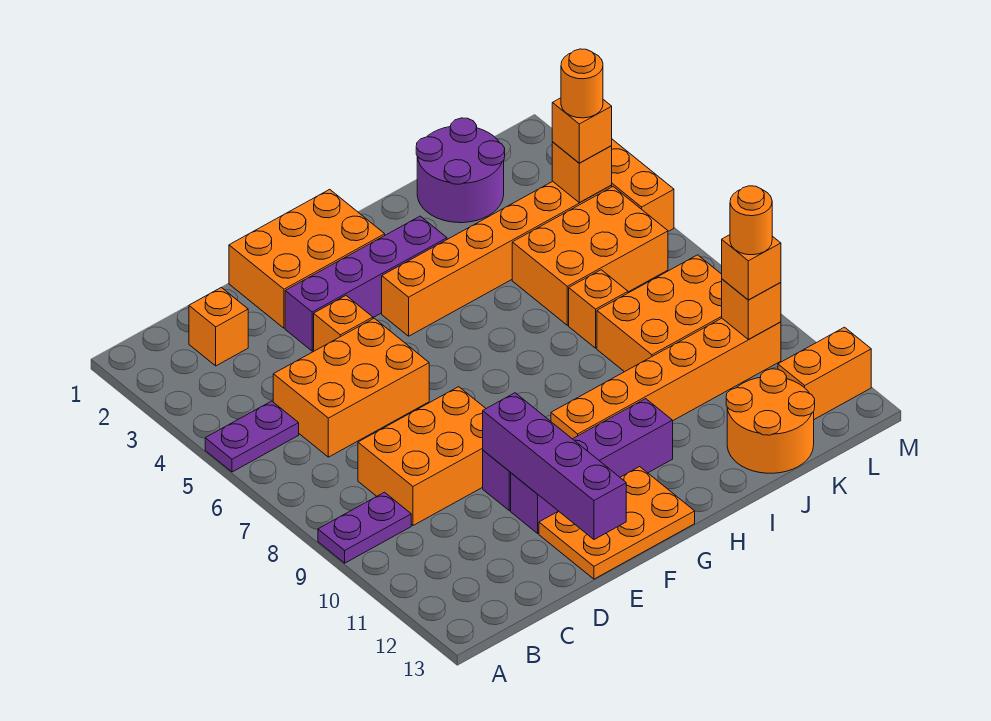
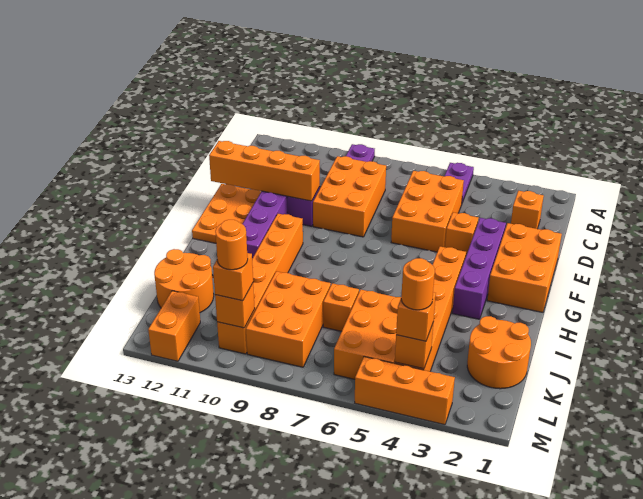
purple 1x4 brick [483,393,626,540] -> orange 1x4 brick [209,141,320,201]
purple 2x2 round brick [416,118,505,223] -> orange 2x2 round brick [467,316,531,389]

